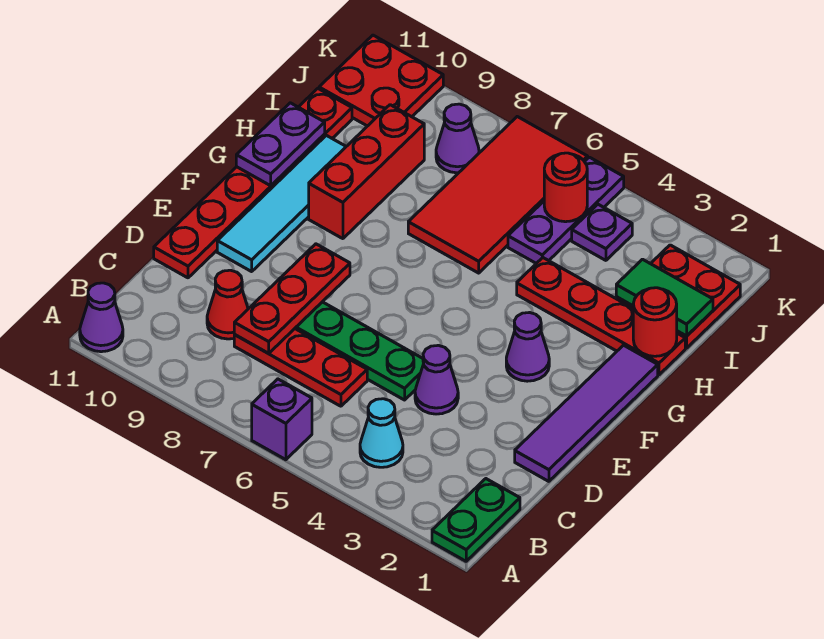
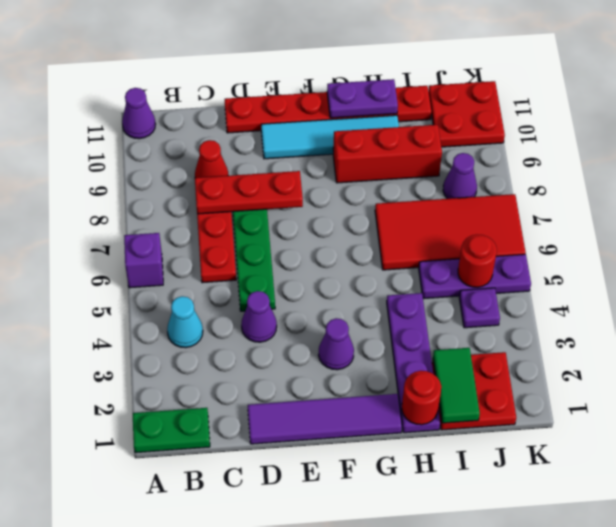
red 1x4 plate [517,258,685,375] -> purple 1x4 plate [387,293,440,433]

